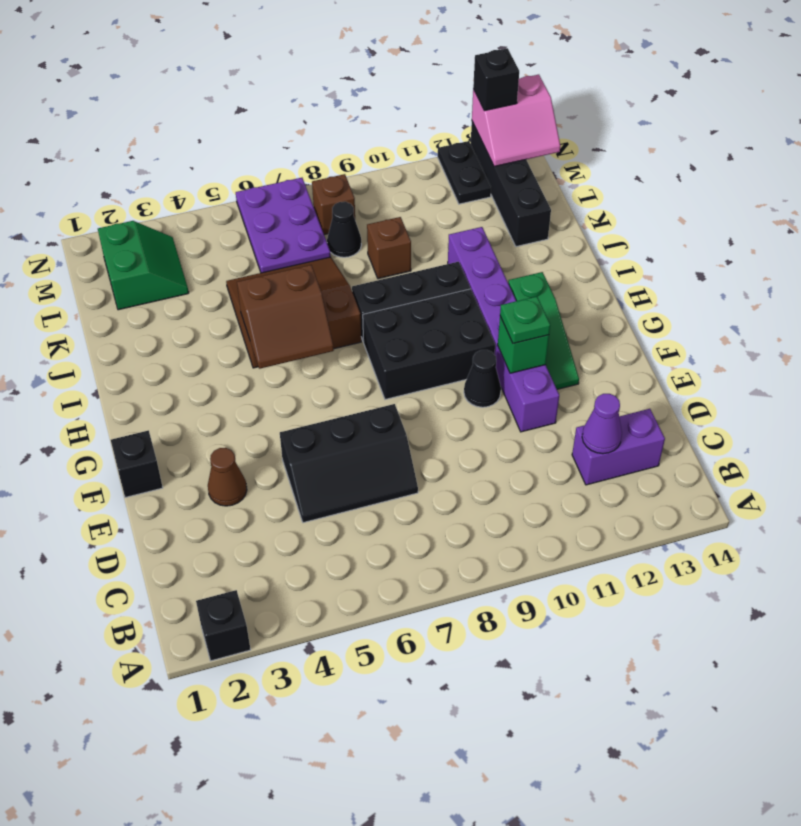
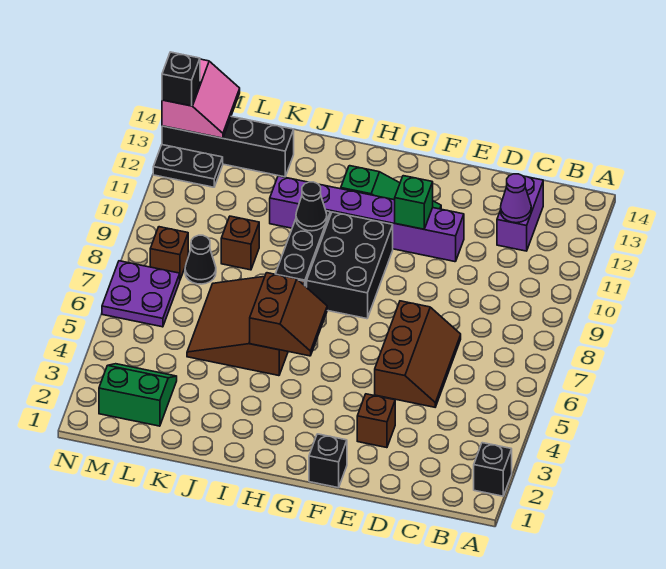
black 2x3 slope [280,404,418,523] -> brown 2x3 slope [375,301,461,407]
brown 1x1 cone [208,448,247,506] -> brown 1x1 brick [357,394,395,448]
black 1x1 cone [464,350,501,407] -> black 1x1 cone moved to [296,182,327,231]
green 1x1 plate [500,296,550,343] -> none
purple 2x3 plate [236,178,331,273] -> purple 2x2 plate [102,261,180,327]

